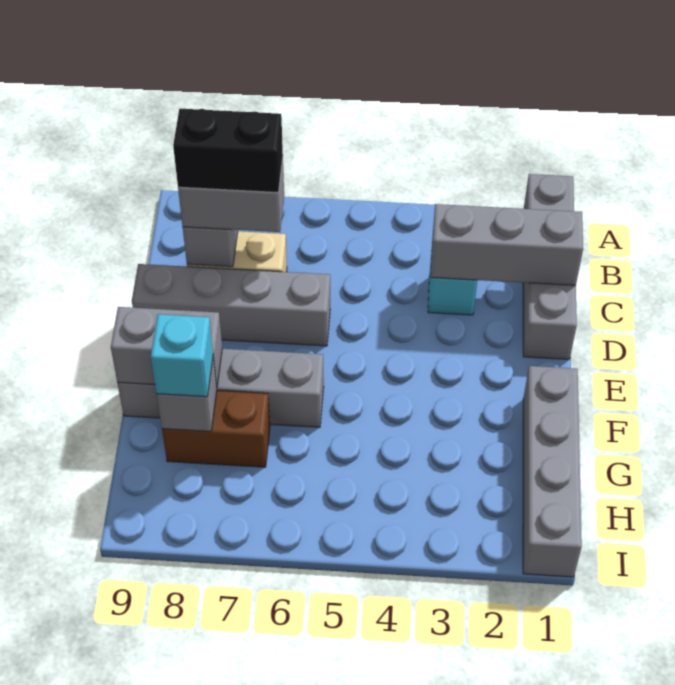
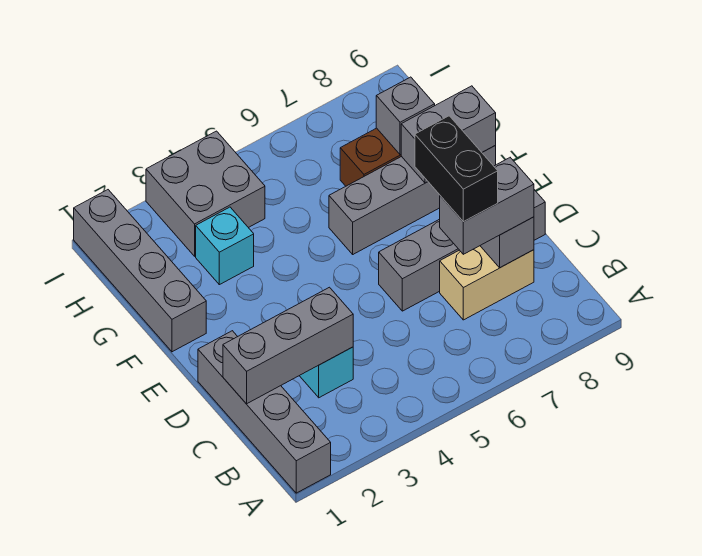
black 1x2 brick [173,109,283,193] -> black 1x2 brick turned to [415,116,498,222]
cyan 1x1 brick [151,314,213,397] -> cyan 1x1 brick moved to [196,207,254,285]
none -> grey 2x2 brick [146,131,265,256]

